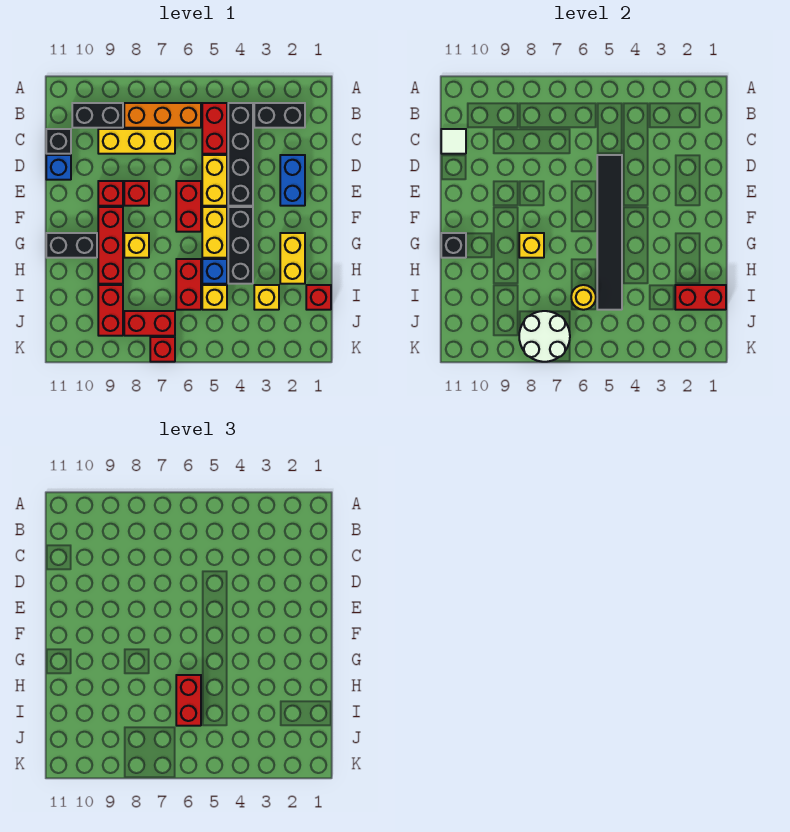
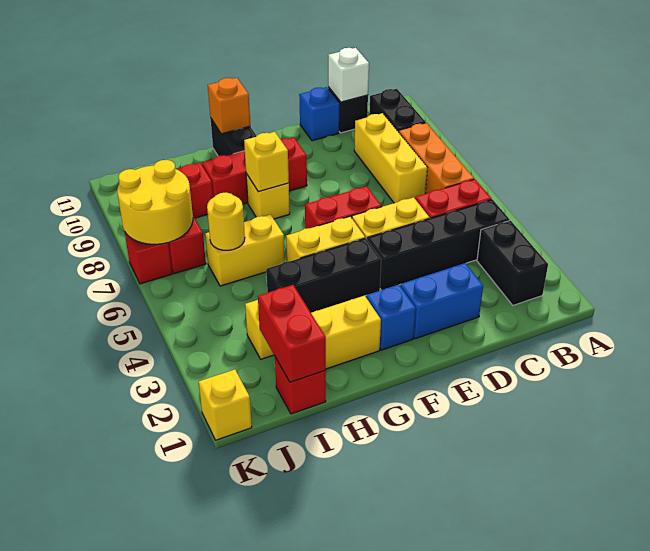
white 1x1 tile [441,129,466,154] -> white 1x1 brick [328,48,369,102]
black 1x6 tile [597,155,622,310] -> none
red 1x1 brick [124,181,149,206] -> none
red 1x1 brick [98,181,123,206] -> none
black 1x1 brick [441,233,466,258] -> orange 1x1 brick [208,78,250,134]
blue 1x1 brick [202,259,227,284] -> blue 1x1 brick moved to [366,285,416,350]
red 1x2 brick [176,259,201,310] -> yellow 1x2 brick [205,214,285,286]
red 1x2 brick [176,675,201,726] -> none
yellow 1x1 brick [202,285,227,310] -> yellow 1x1 brick moved to [199,370,252,440]
white 2x2 round brick [519,311,570,362] -> yellow 2x2 round brick [117,160,193,244]

